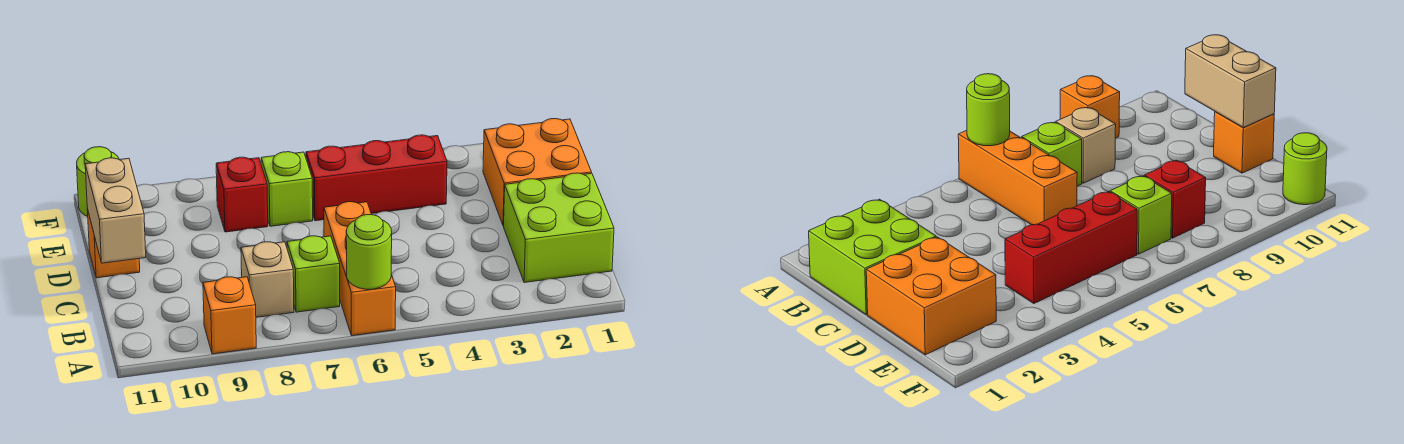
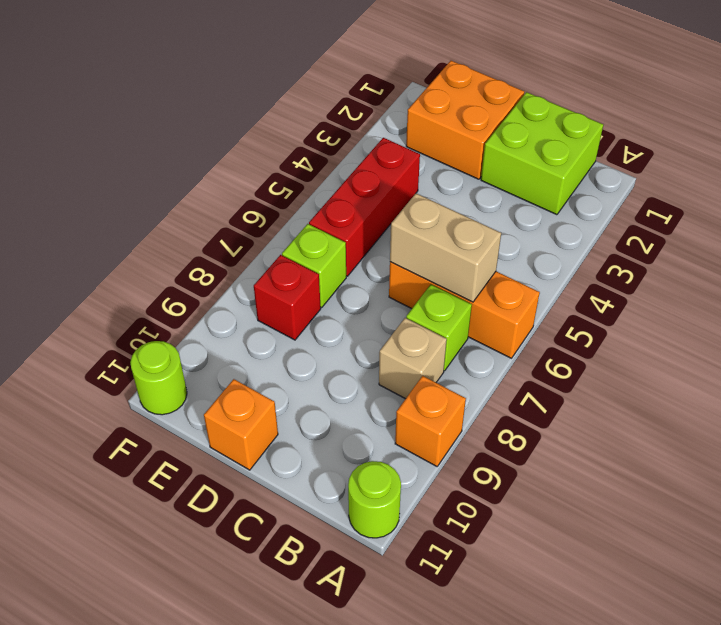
lime 1x1 round brick [346,215,392,289] -> lime 1x1 round brick moved to [348,461,401,538]
tan 1x2 brick [85,158,146,263] -> tan 1x2 brick moved to [390,193,501,302]

